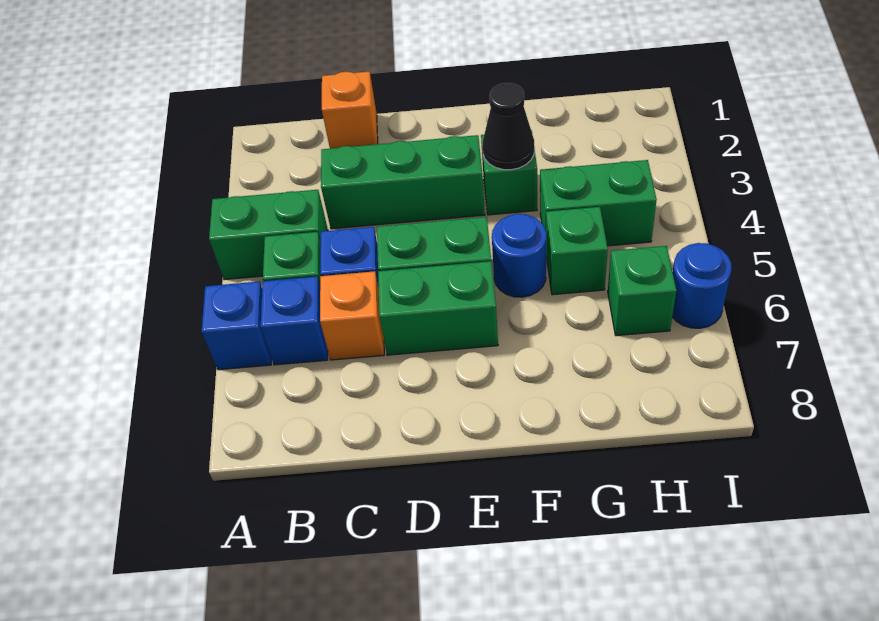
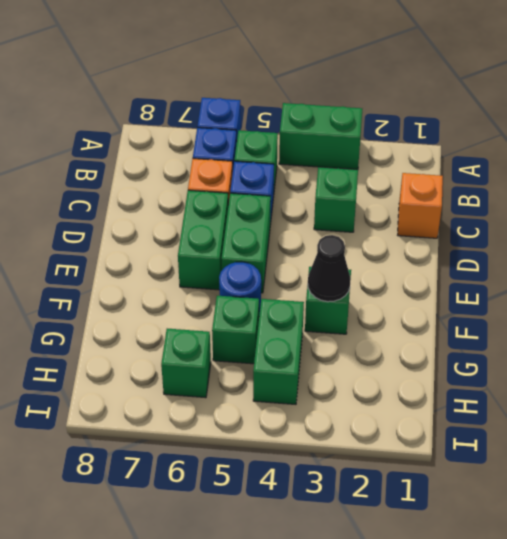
green 1x2 brick [209,190,328,280] -> green 1x2 brick turned to [279,103,362,170]
green 1x3 brick [321,135,485,229] -> green 1x1 brick [314,167,358,232]
blue 1x1 round brick [672,243,732,328] -> none

